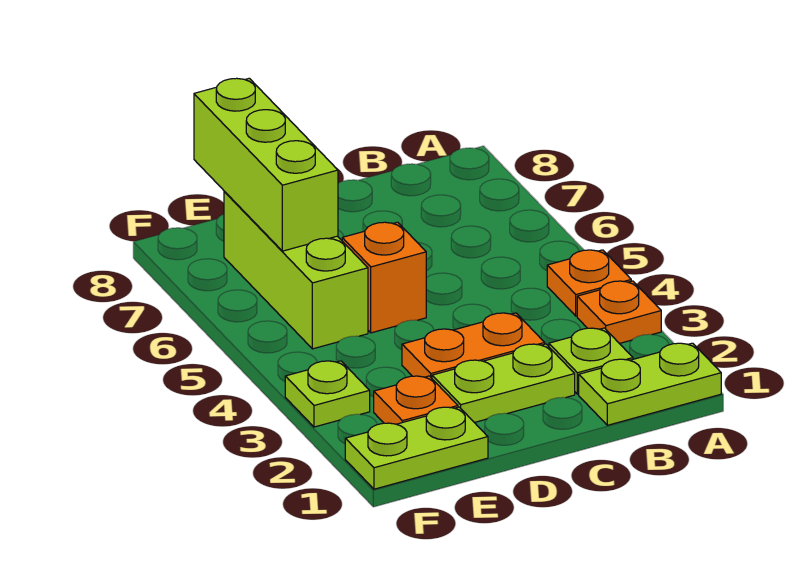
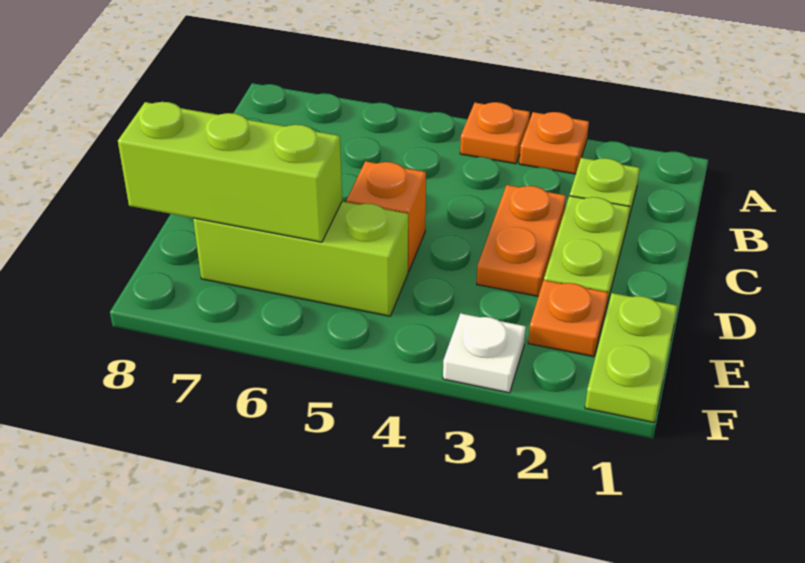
lime 1x2 plate [579,343,721,425] -> none
lime 1x1 plate [285,361,370,427] -> white 1x1 plate [443,313,526,393]

